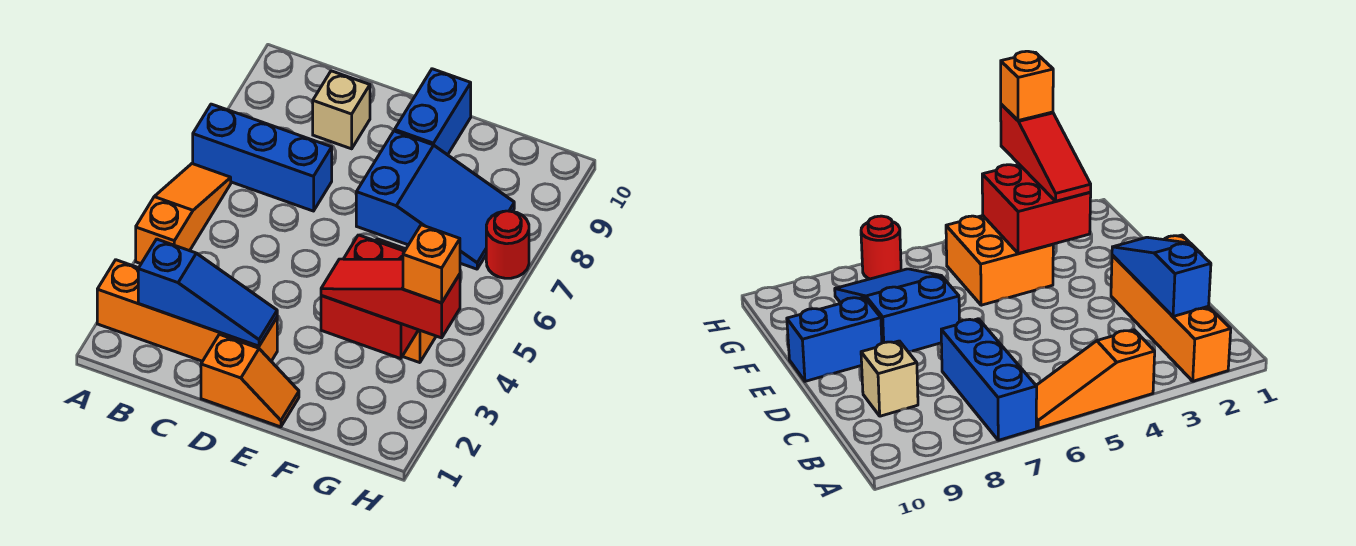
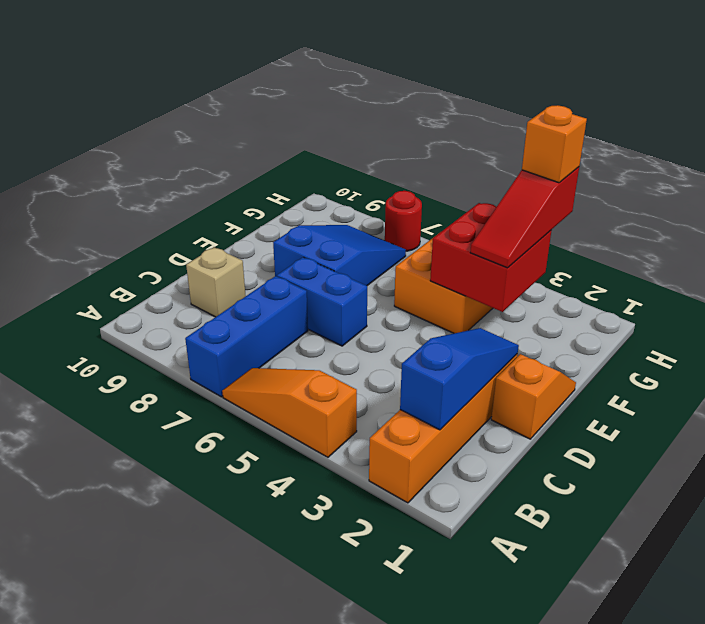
blue 1x2 brick [395,69,471,155] -> blue 1x2 brick moved to [277,257,367,346]

